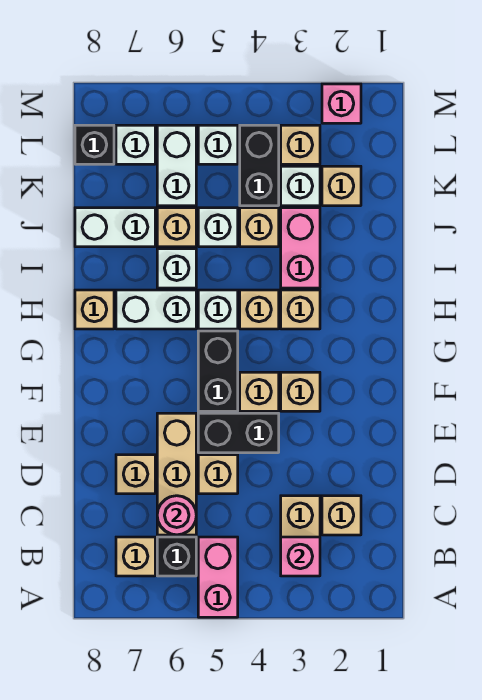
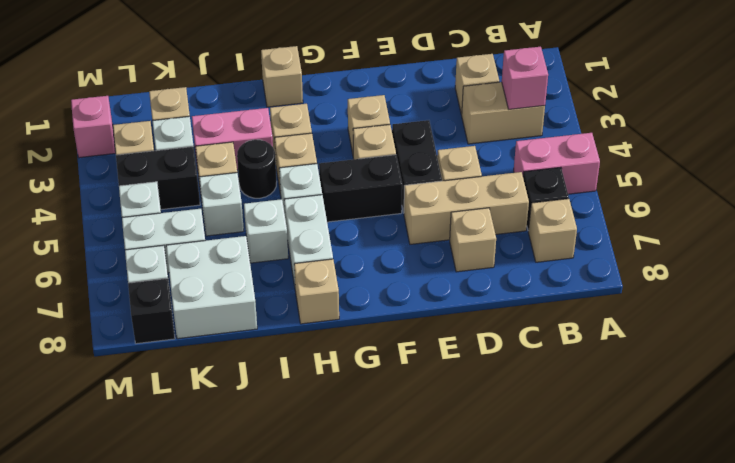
pink 1x1 round brick [157,496,196,535] -> none
none -> black 1x1 round brick [237,140,277,198]
tan 1x1 brick [157,208,196,247] -> tan 1x1 brick moved to [261,46,303,107]
white 1x2 brick [75,208,155,247] -> white 2x2 brick [166,236,257,339]

